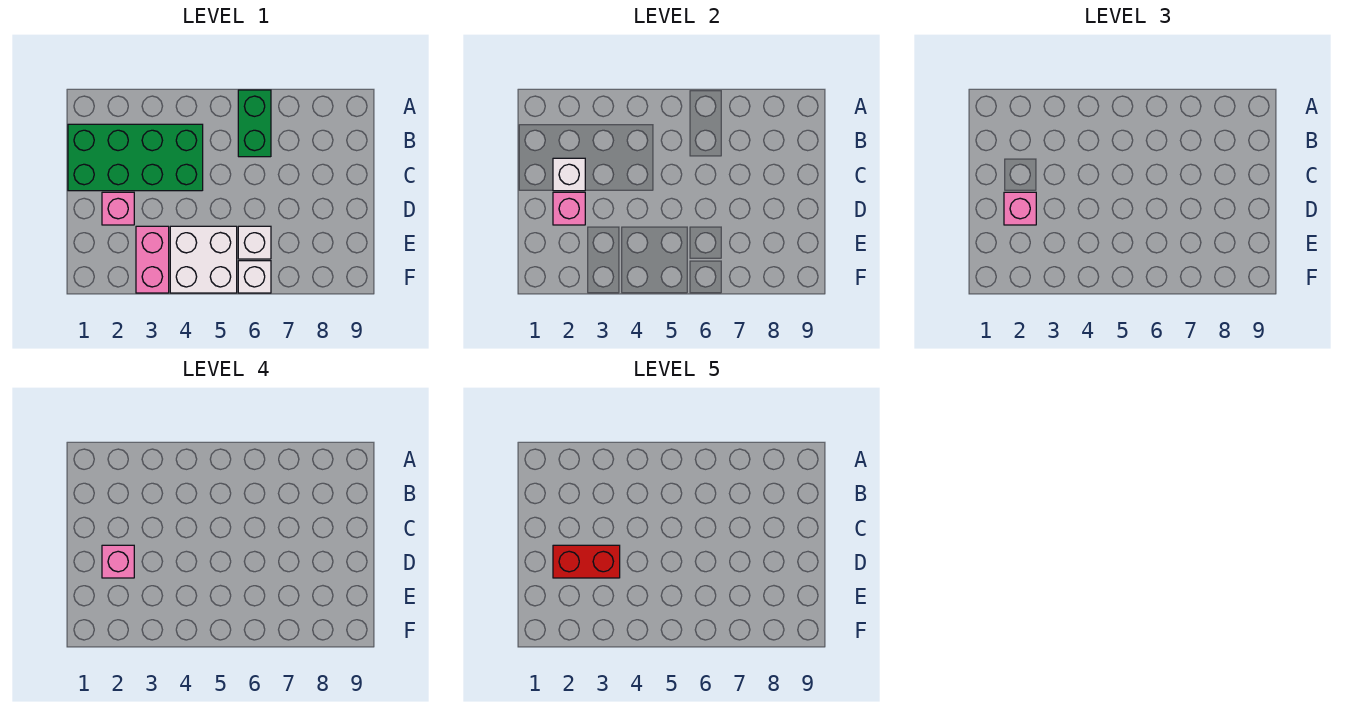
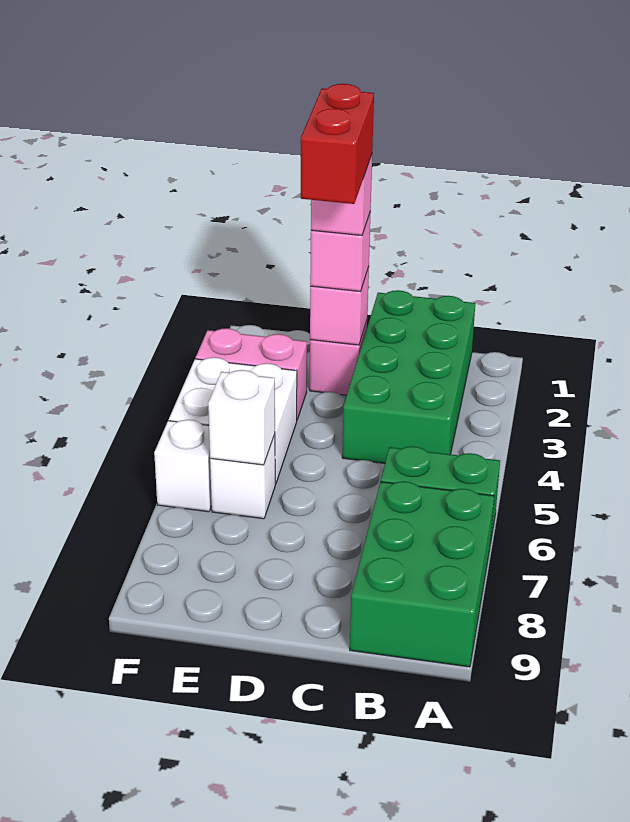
none -> green 2x3 brick [350,481,494,667]
white 1x1 brick [553,158,585,191] -> white 1x1 brick moved to [208,370,275,465]

